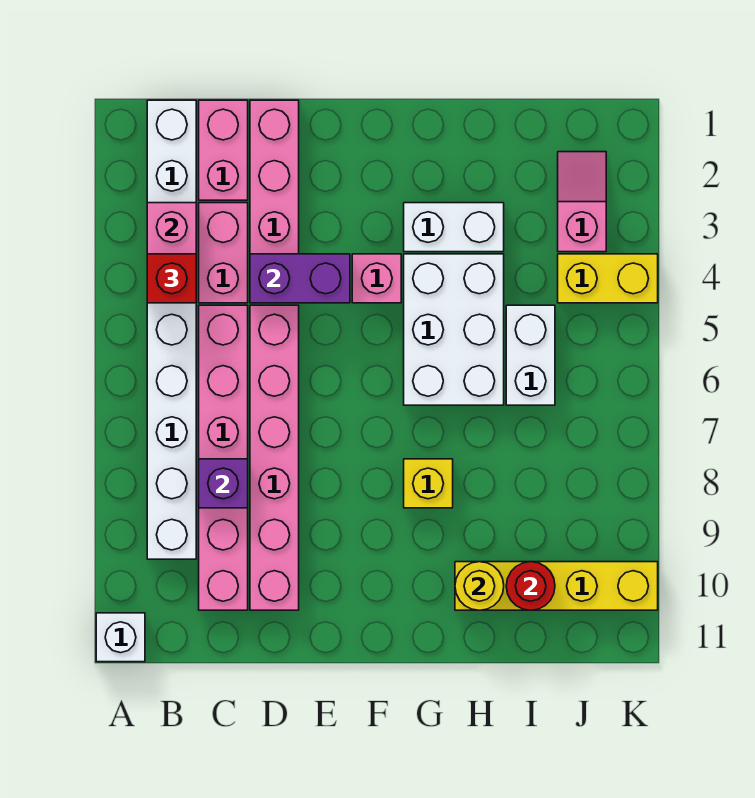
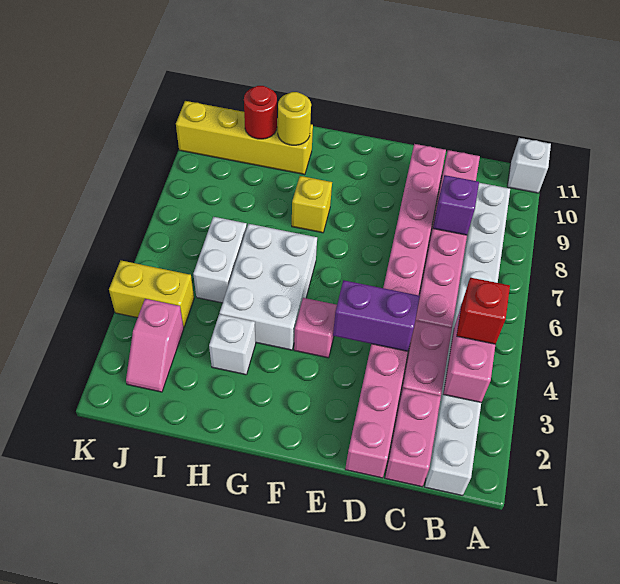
white 1x2 brick [404,203,504,252] -> white 1x1 brick [209,314,256,375]

